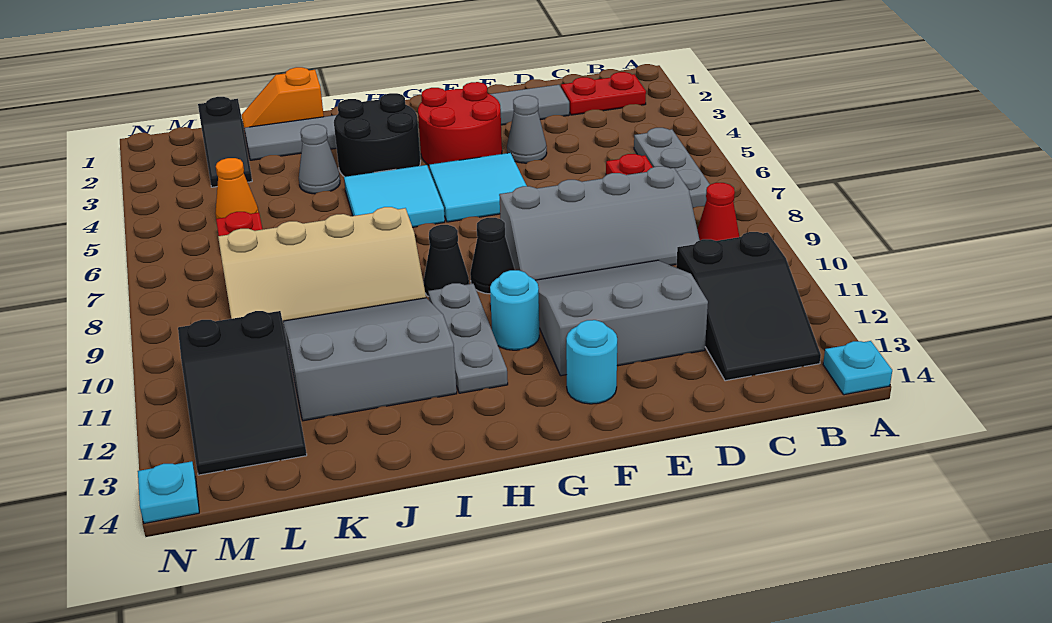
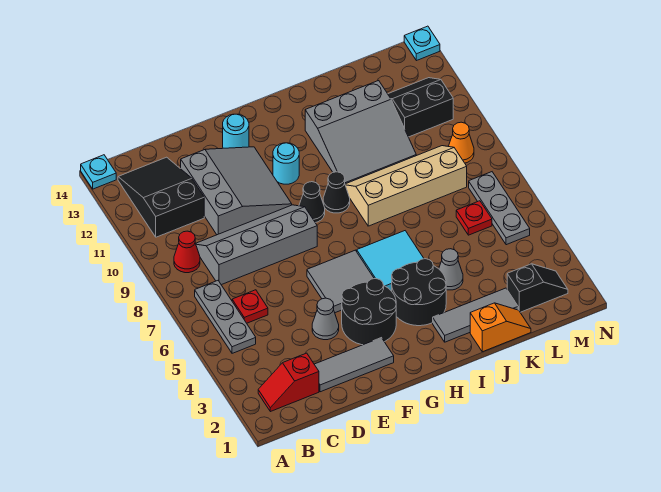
red 1x2 plate [561,72,646,115] -> red 1x2 slope [258,353,319,412]
grey 3x3 slope [535,260,708,376] -> grey 3x3 slope turned to [181,147,292,235]
red 2x2 round brick [418,82,502,165] -> black 2x2 round brick [342,278,396,345]
cyan 2x2 tile [429,153,527,222] -> grey 2x2 tile [307,250,374,313]
grey 1x3 plate [428,283,508,393] -> grey 1x3 plate moved to [469,172,530,245]
black 1x2 slope [198,97,252,187] -> black 1x2 slope turned to [507,264,568,312]
orange 1x1 cone [215,158,259,219] -> orange 1x1 cone moved to [448,122,474,163]
black 2x3 slope [178,311,307,475] -> black 2x2 slope [388,78,453,137]

